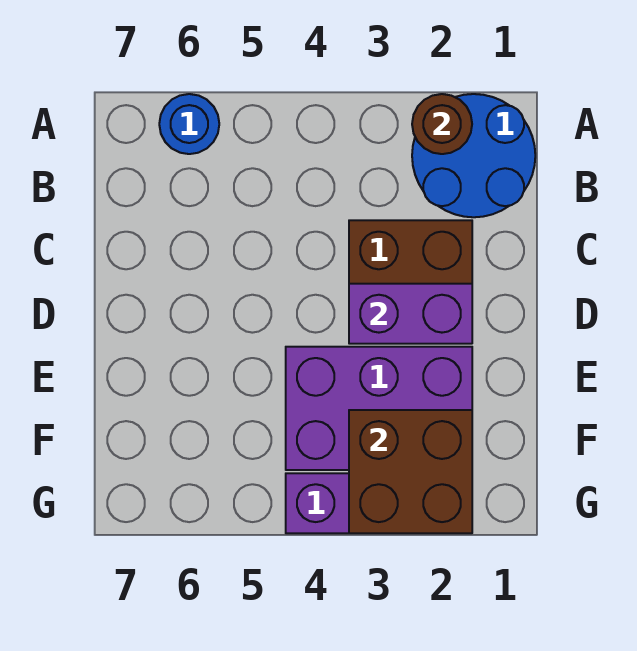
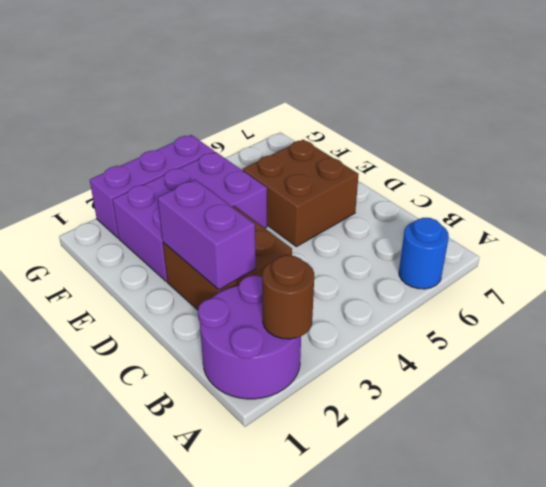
blue 2x2 round brick [412,94,535,217] -> purple 2x2 round brick [198,275,301,399]
purple 1x2 brick [349,284,472,344] -> purple 1x2 brick turned to [158,180,256,290]
brown 2x2 brick [349,410,472,533] -> brown 2x2 brick moved to [243,140,359,247]

